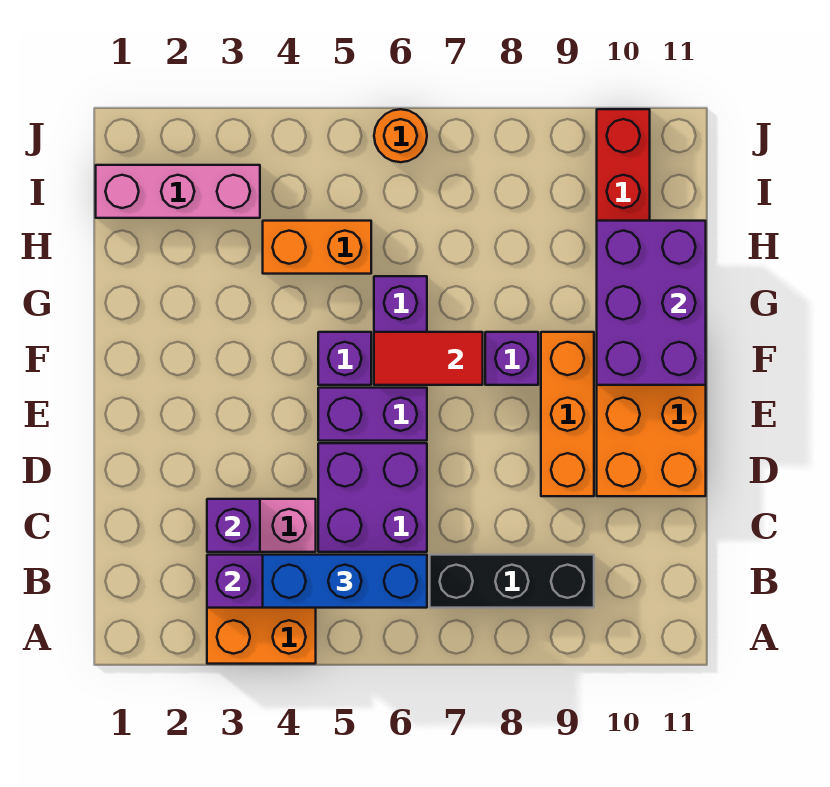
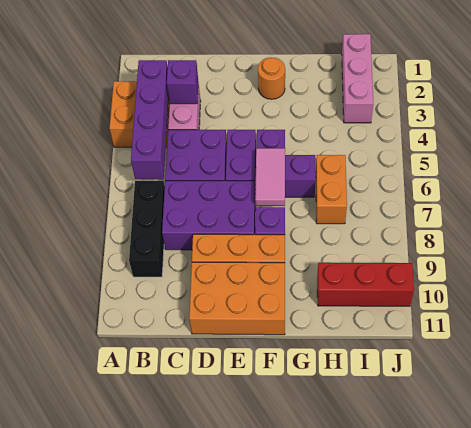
blue 1x3 brick [263,555,427,608] -> none
red 1x2 tile [374,332,483,385] -> pink 1x2 tile [255,148,285,206]
purple 2x3 brick [597,221,706,385] -> purple 2x3 brick moved to [162,181,255,250]
orange 1x2 brick [263,221,371,274] -> orange 1x2 brick moved to [316,155,347,224]
orange 1x1 round brick [374,109,427,162] -> orange 1x1 round brick moved to [258,57,285,99]

